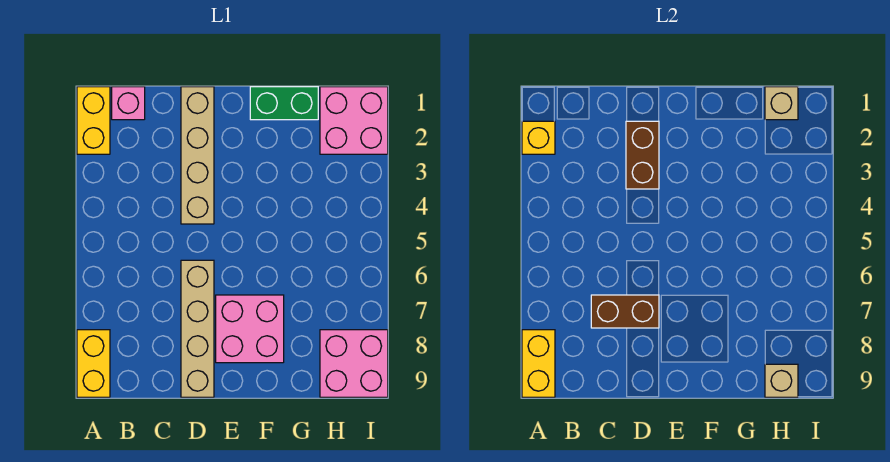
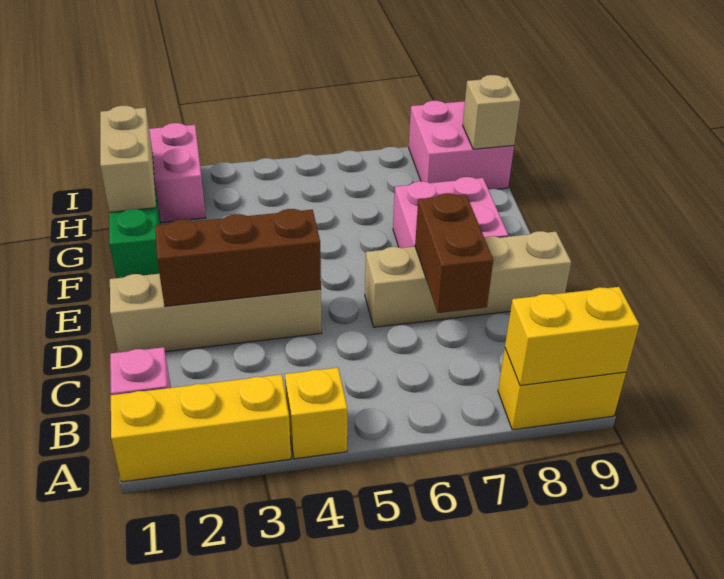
yellow 1x2 brick [77,87,110,154] -> yellow 1x3 brick [111,374,291,482]
yellow 1x1 brick [522,121,555,154] -> yellow 1x1 brick moved to [285,368,347,459]
brown 1x2 brick [626,121,659,189] -> brown 1x3 brick [155,209,321,306]
tan 1x1 brick [765,87,798,120] -> tan 1x2 brick [100,106,156,212]

